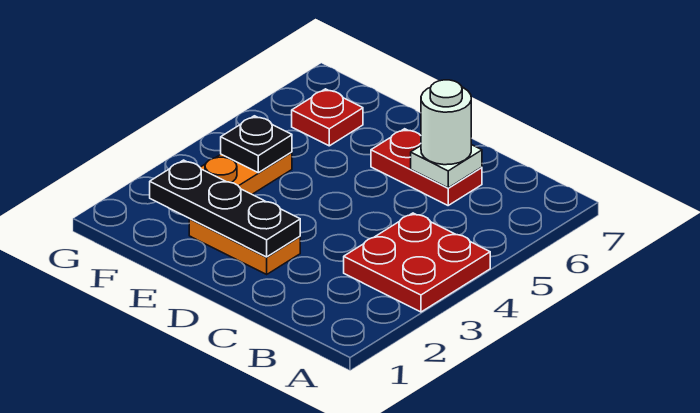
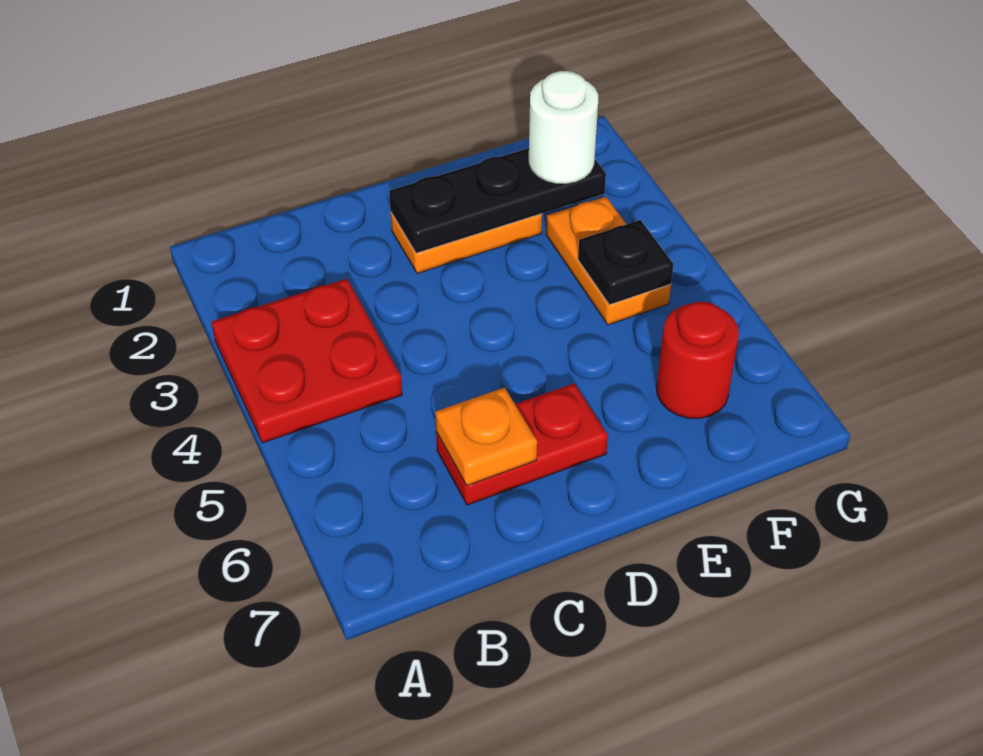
white 1x1 plate [411,145,482,188] -> orange 1x1 plate [435,388,537,486]
white 1x1 round brick [421,80,471,165] -> white 1x1 round brick moved to [529,71,598,184]
red 1x1 plate [292,89,363,146] -> red 1x1 round brick [657,302,739,419]

